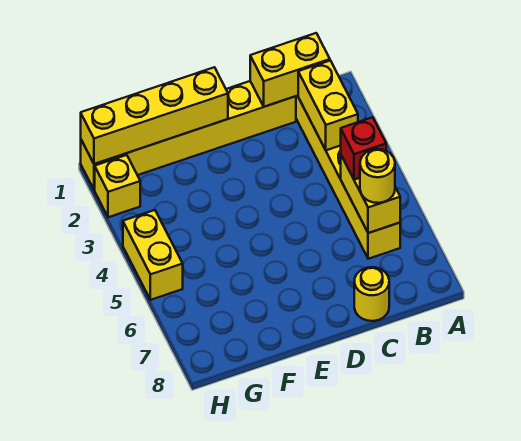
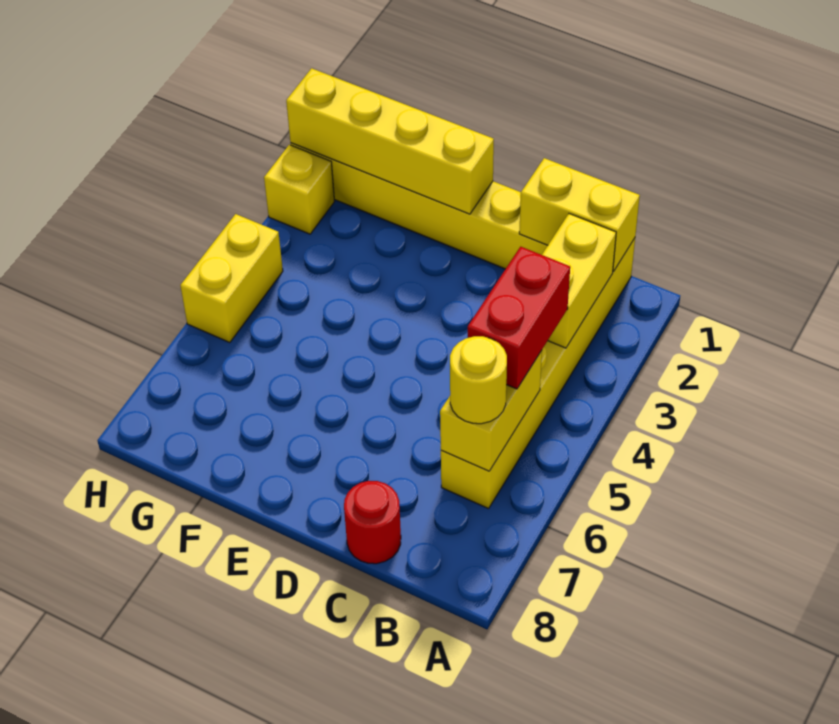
red 1x1 brick [341,117,386,180] -> red 1x2 brick [468,247,570,389]
yellow 1x1 round brick [354,267,389,321] -> red 1x1 round brick [344,481,401,564]

